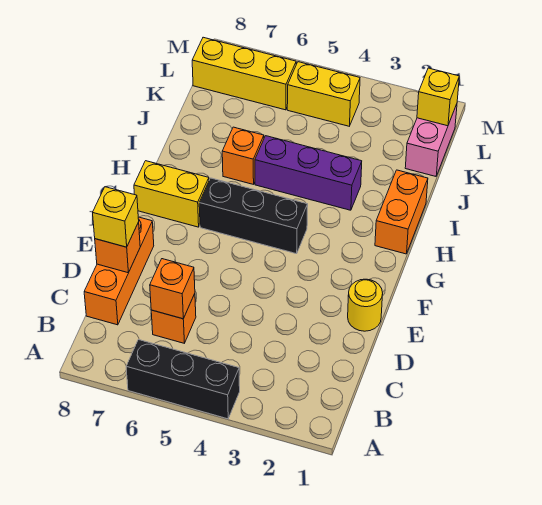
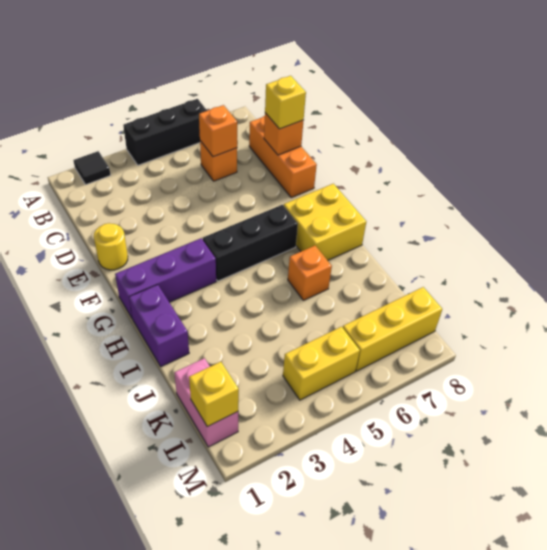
none -> black 1x1 tile [73,151,111,185]
yellow 1x2 brick [134,161,209,227] -> yellow 2x2 brick [284,184,366,260]
orange 1x2 brick [375,170,428,254] -> purple 1x2 brick [129,285,189,367]
purple 1x3 brick [255,136,362,210] -> purple 1x3 brick moved to [115,238,216,318]

